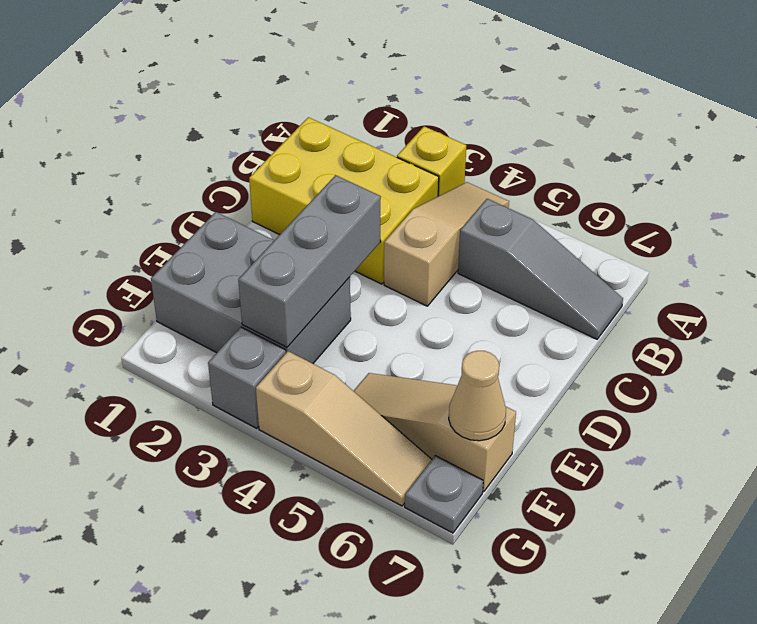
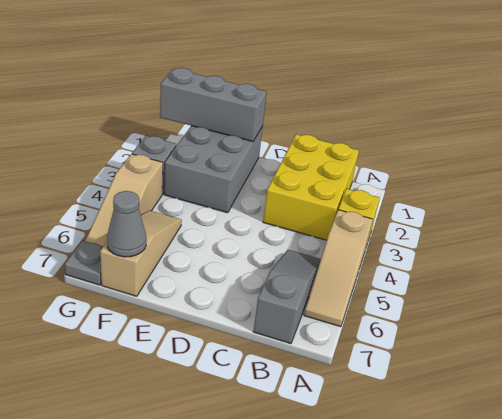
tan 1x3 slope [384,182,509,306] -> tan 1x3 slope turned to [304,210,373,327]
grey 1x3 slope [458,199,623,339] -> grey 1x3 slope turned to [253,250,321,344]
grey 1x3 brick [238,175,381,347] -> grey 1x3 brick moved to [160,68,267,141]
tan 1x1 cone [449,351,506,441] -> grey 1x1 cone [107,191,146,257]

